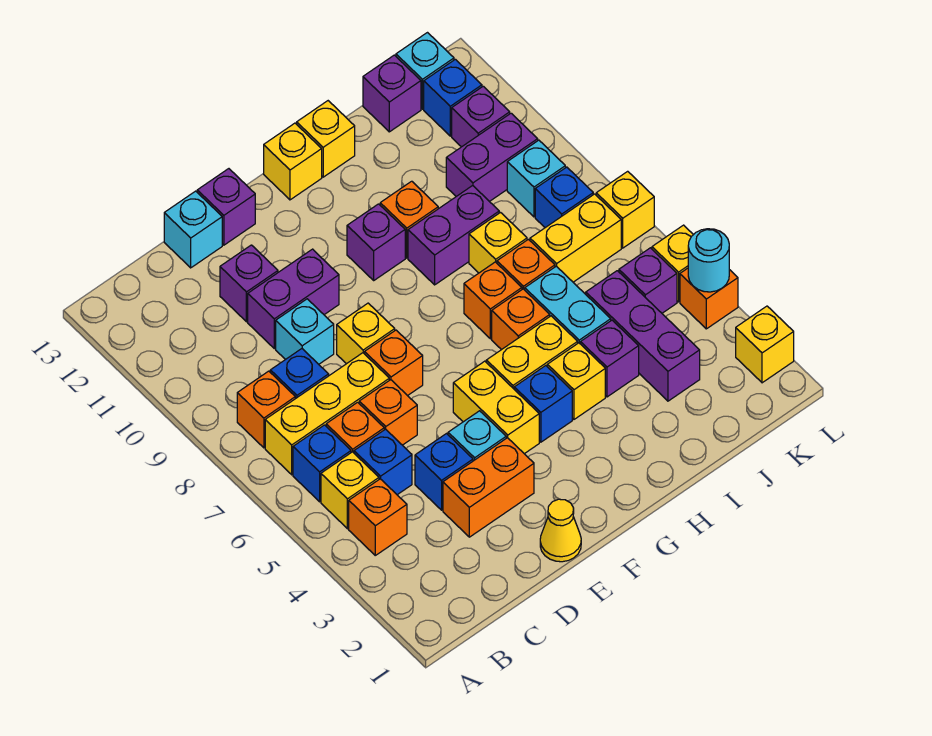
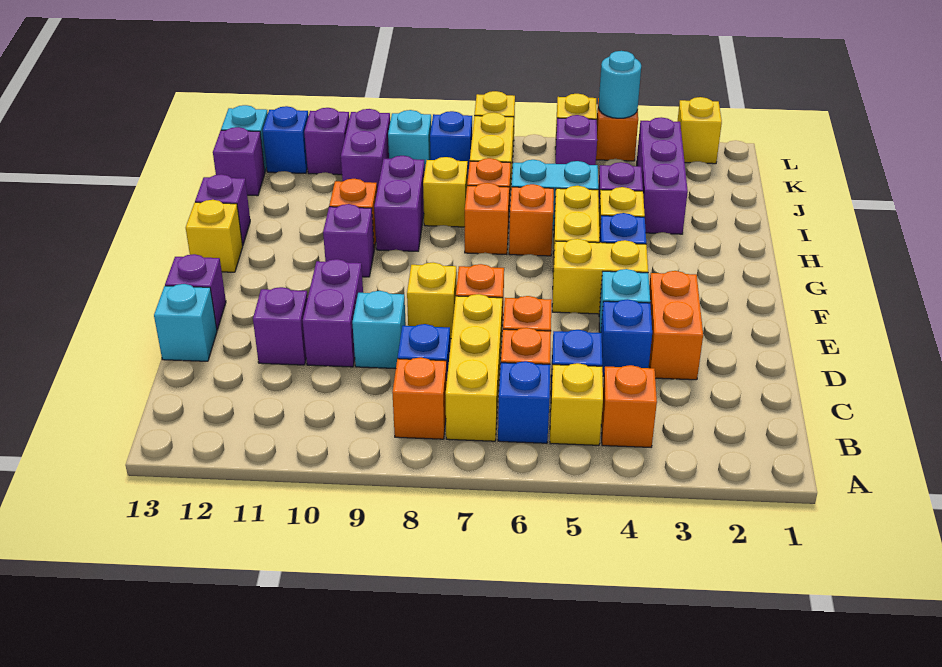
yellow 1x1 cone [540,499,581,562] -> none
yellow 1x1 brick [297,101,355,177] -> purple 1x1 brick [195,174,250,245]
purple 1x3 brick [586,271,700,401] -> purple 1x3 brick turned to [637,117,688,234]

